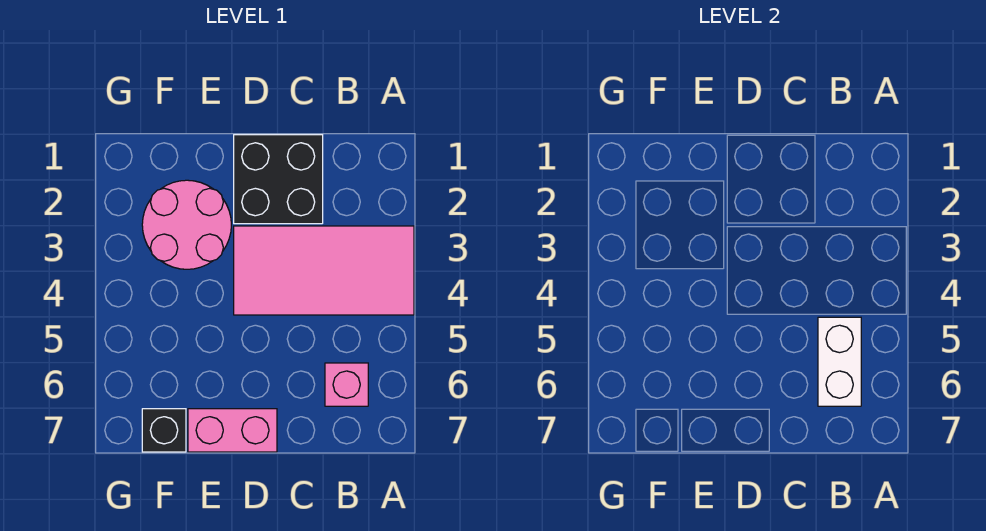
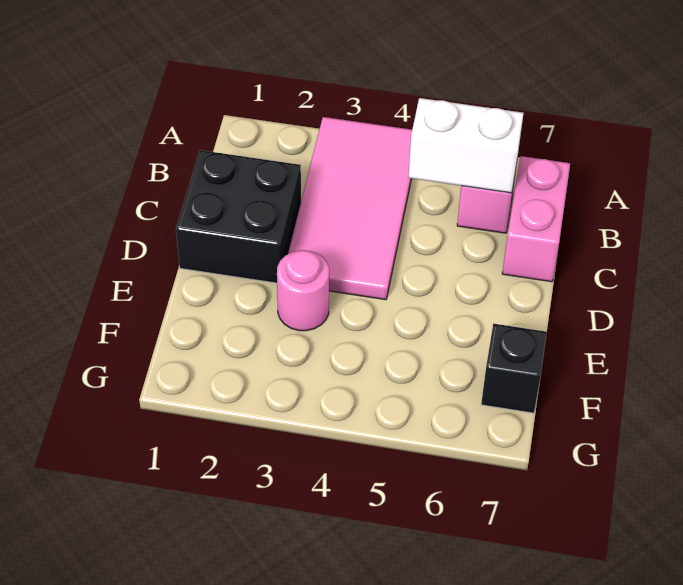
pink 1x2 brick [188,409,277,452] -> pink 1x2 brick moved to [502,156,570,282]
pink 2x2 round brick [142,180,231,269] -> pink 1x1 round brick [277,250,329,331]

